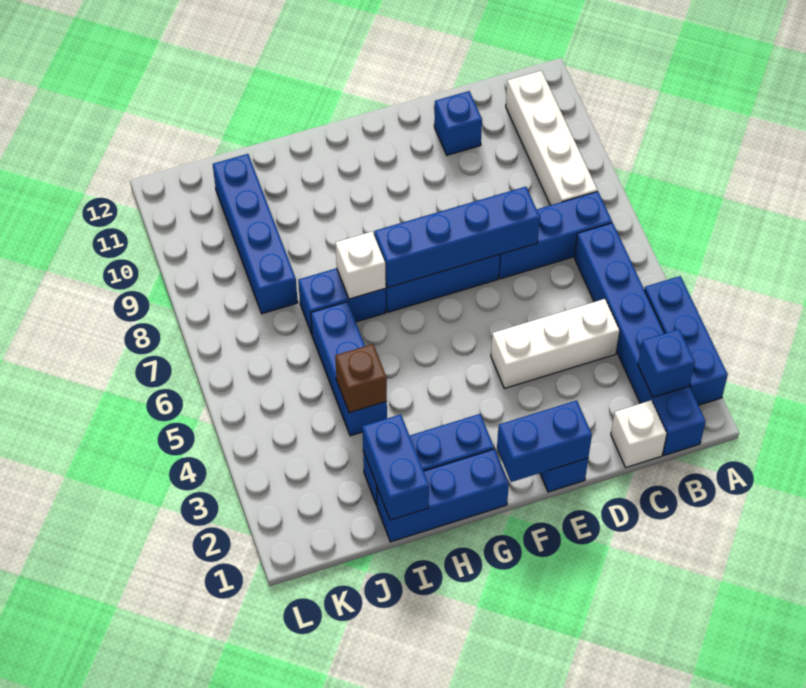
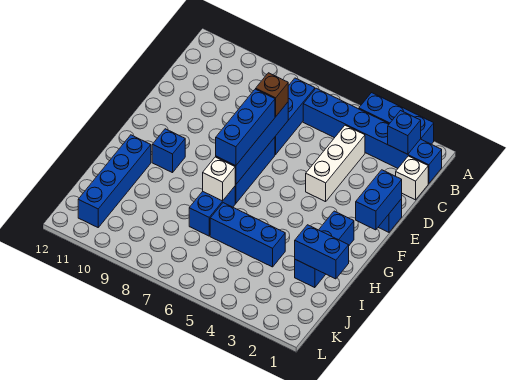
white 1x4 brick [506,71,597,205] -> none
blue 1x1 brick [434,91,482,155] -> blue 1x1 brick moved to [152,129,185,173]
blue 1x3 brick [377,449,509,542] -> blue 1x3 brick moved to [216,89,275,166]
brown 1x1 brick [335,344,387,413] -> brown 1x1 brick moved to [256,73,288,116]
blue 1x4 brick [213,154,298,314] -> blue 1x4 brick turned to [78,135,151,227]

